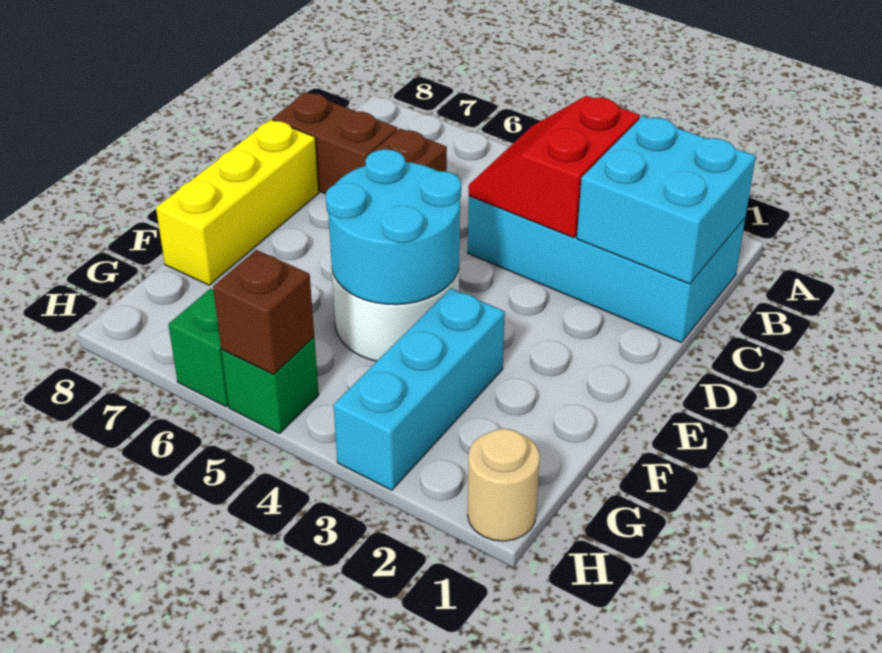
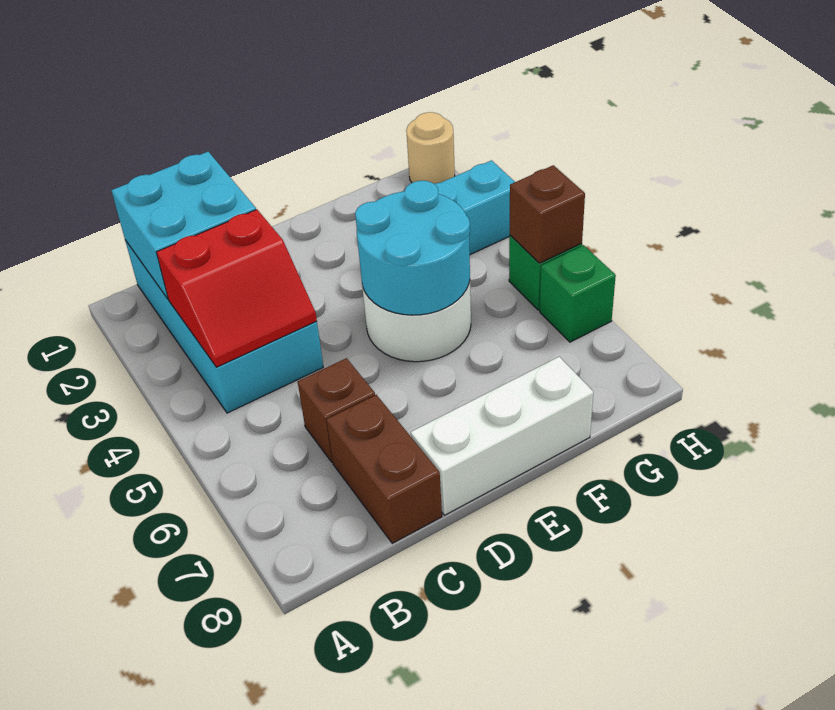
yellow 1x3 brick [156,119,319,285] -> white 1x3 brick [411,357,593,515]

